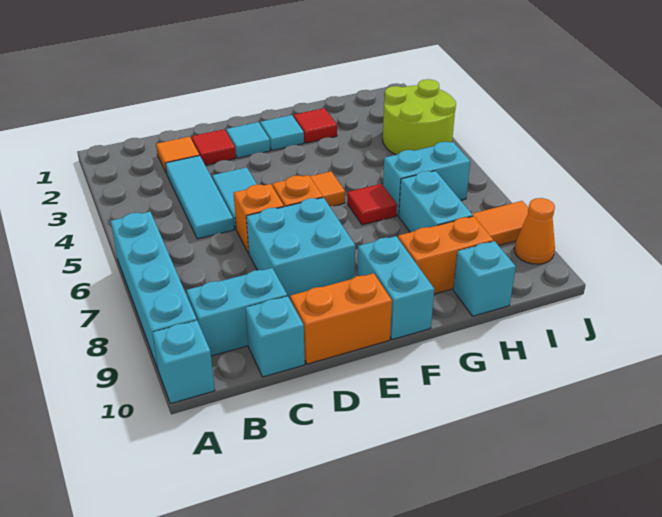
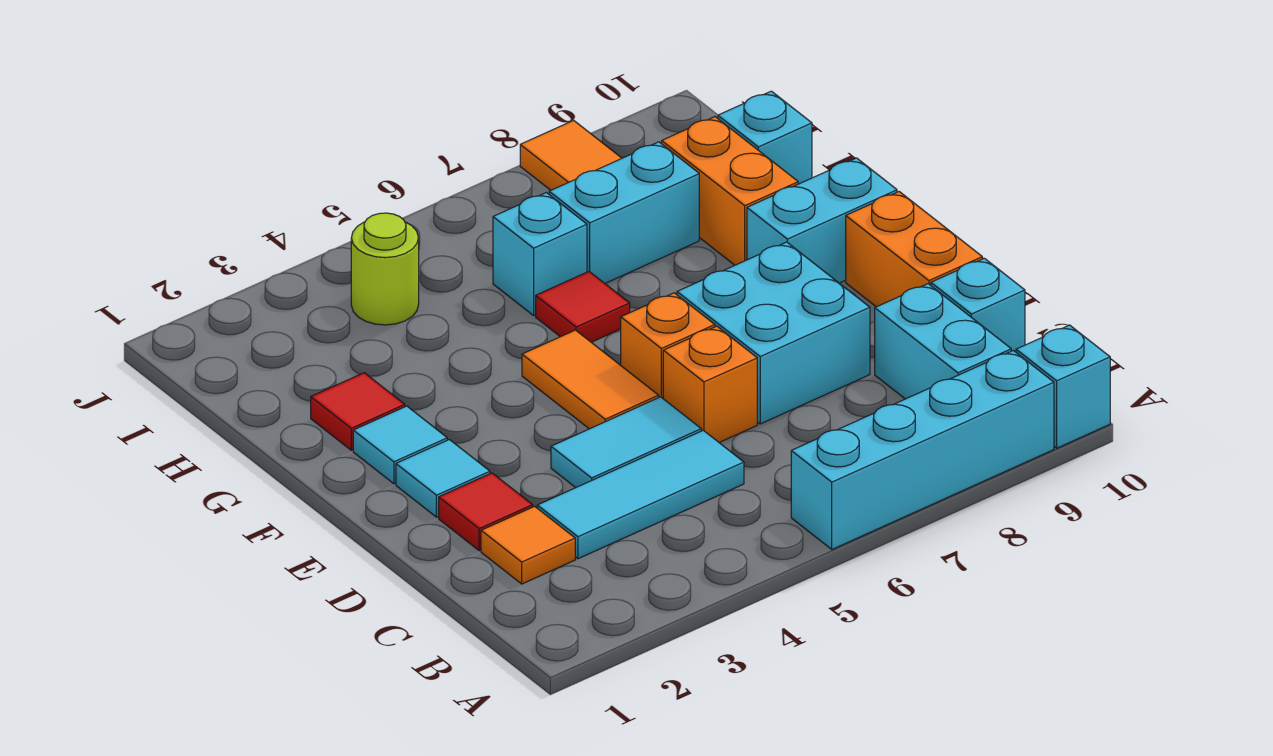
cyan 1x2 brick [383,142,470,216] -> cyan 1x1 brick [493,193,587,315]
lime 2x2 round brick [383,79,456,155] -> lime 1x1 round brick [351,213,419,325]
orange 1x1 cone [514,198,555,264] -> none

